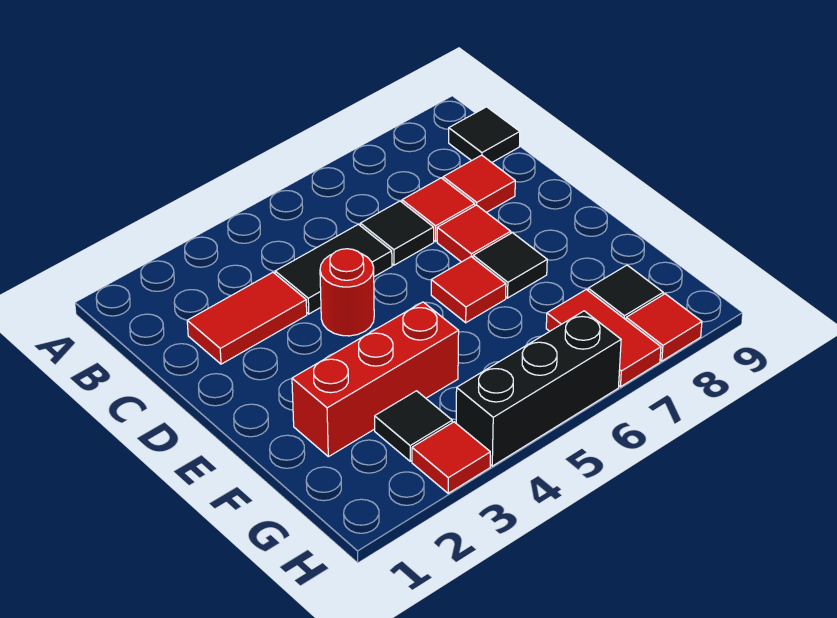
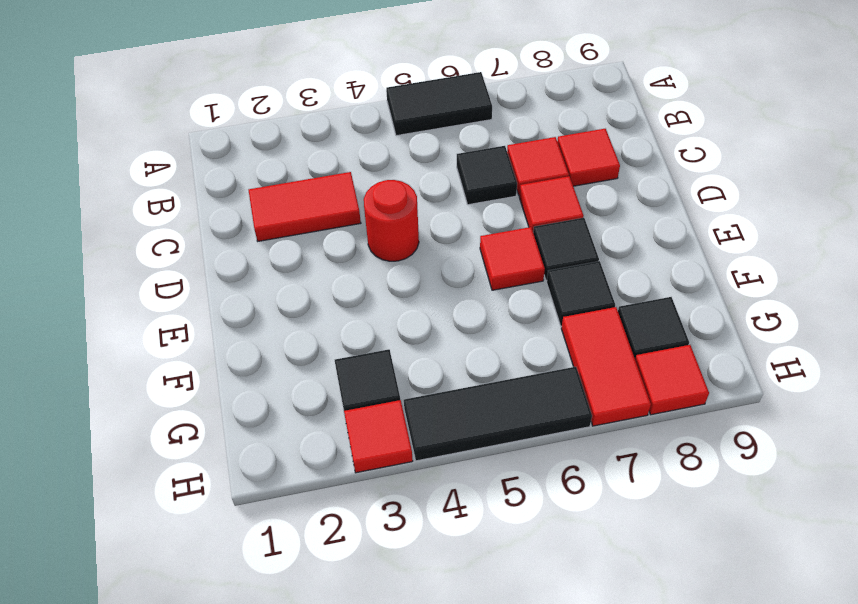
black 1x1 tile [449,107,520,163] -> black 1x1 tile moved to [547,261,615,326]
black 1x2 tile [275,224,392,314] -> black 1x2 tile moved to [386,72,492,136]
red 1x3 brick [292,302,459,457] -> none
black 1x3 brick [456,311,621,466] -> black 1x3 tile [404,367,592,461]

